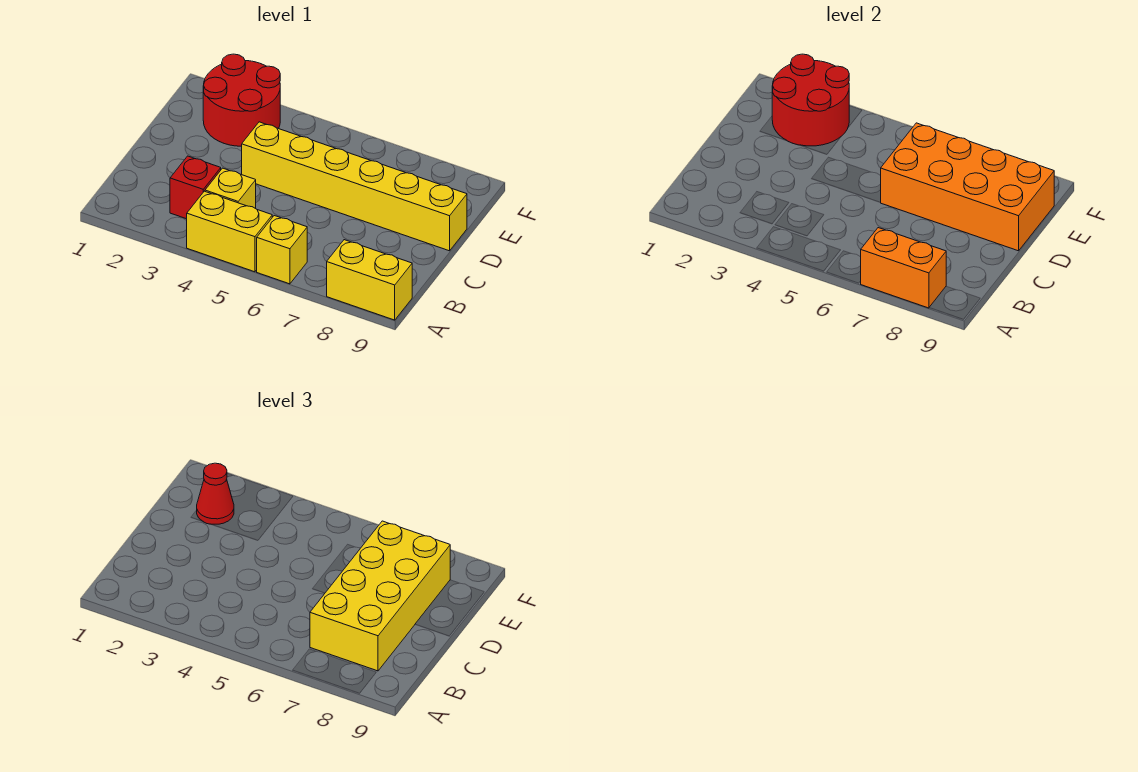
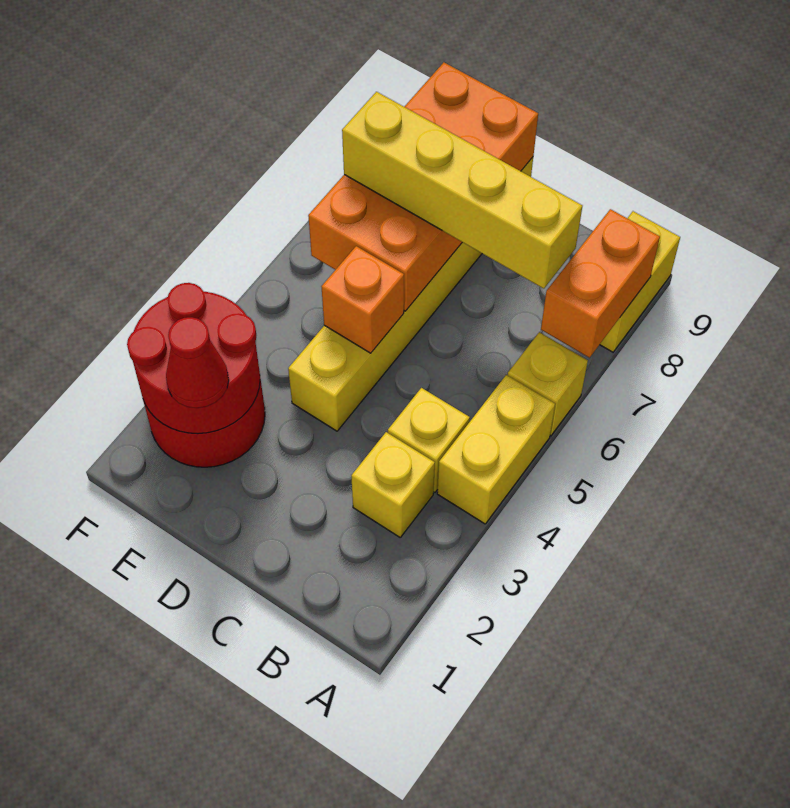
red 1x1 brick [170,156,221,219] -> yellow 1x1 brick [351,432,435,537]
yellow 2x4 brick [310,521,450,671] -> yellow 1x4 brick [342,92,582,289]
none -> orange 1x1 brick [321,246,404,353]

